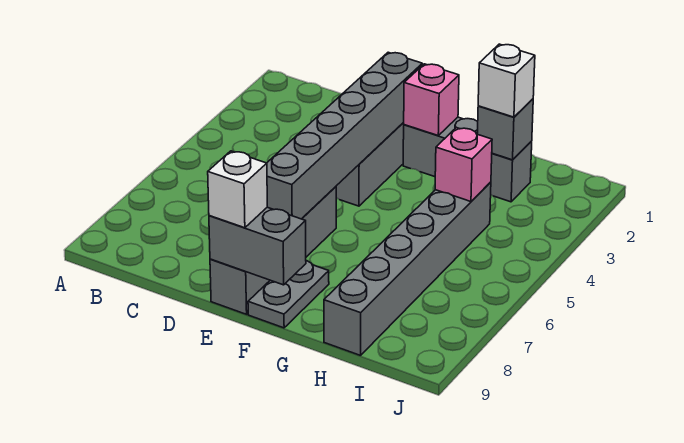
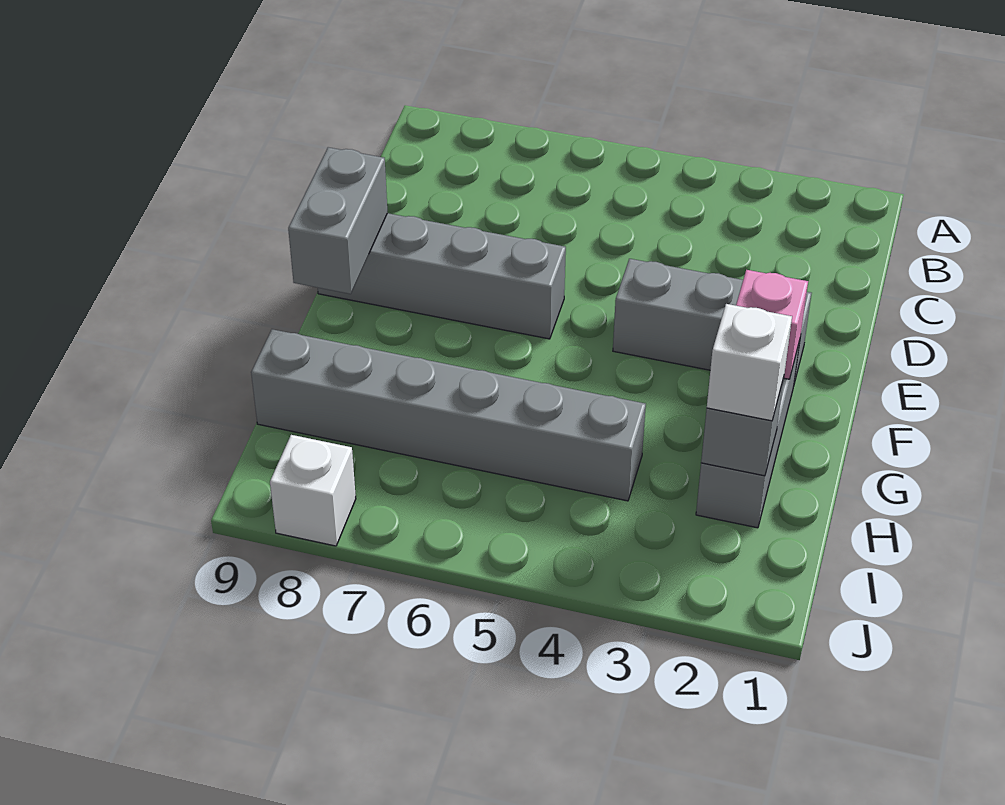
grey 1x6 brick [267,52,422,219] -> none
white 1x1 brick [208,151,267,228] -> white 1x1 brick moved to [270,435,356,546]
grey 1x2 plate [248,261,329,328] -> none
pink 1x1 brick [435,128,492,202] -> none

